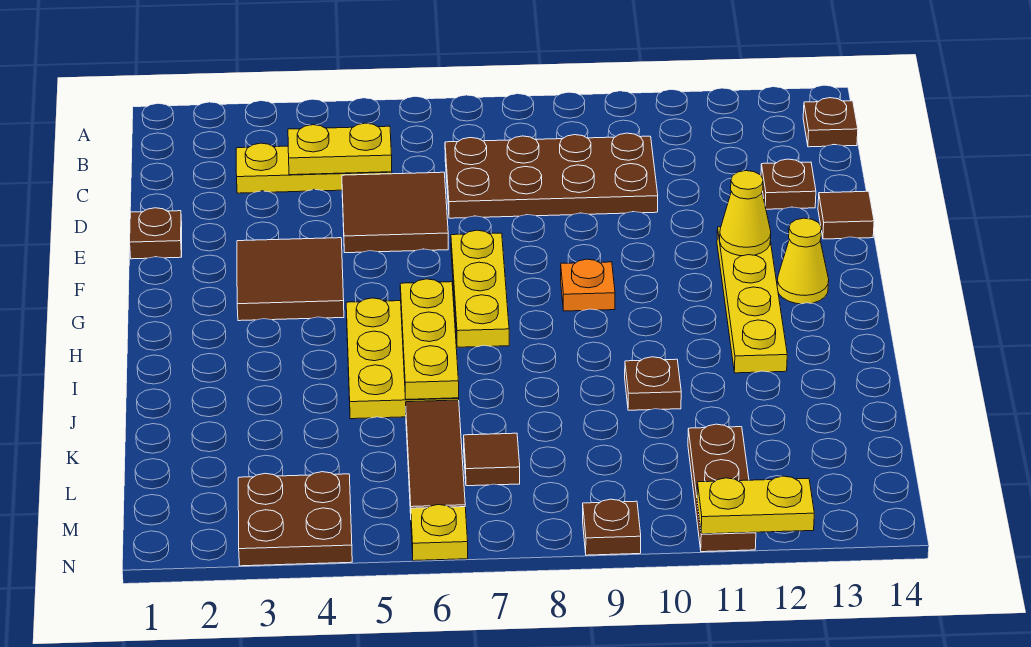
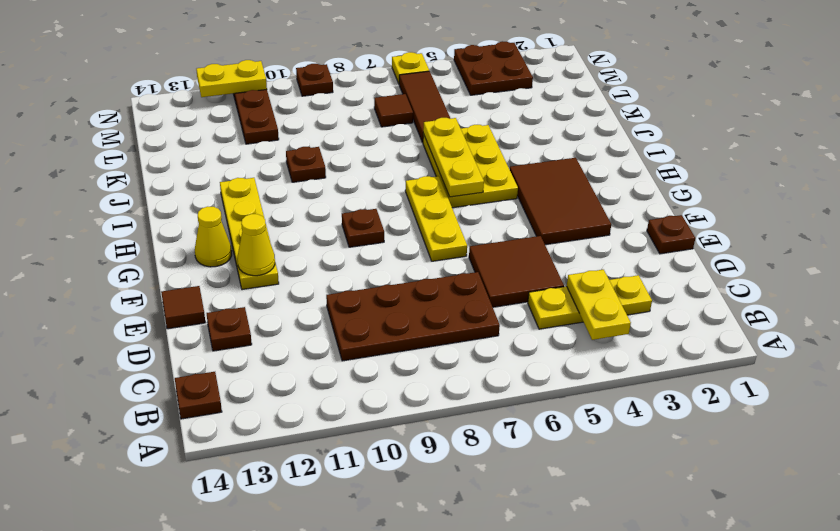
yellow 1x2 plate [288,123,392,175] -> yellow 1x2 plate turned to [567,270,631,340]
brown 2x2 tile [237,238,344,321] -> brown 2x3 tile [510,158,611,245]
orange 1x1 plate [561,259,615,311] -> brown 1x1 plate [342,209,384,247]

